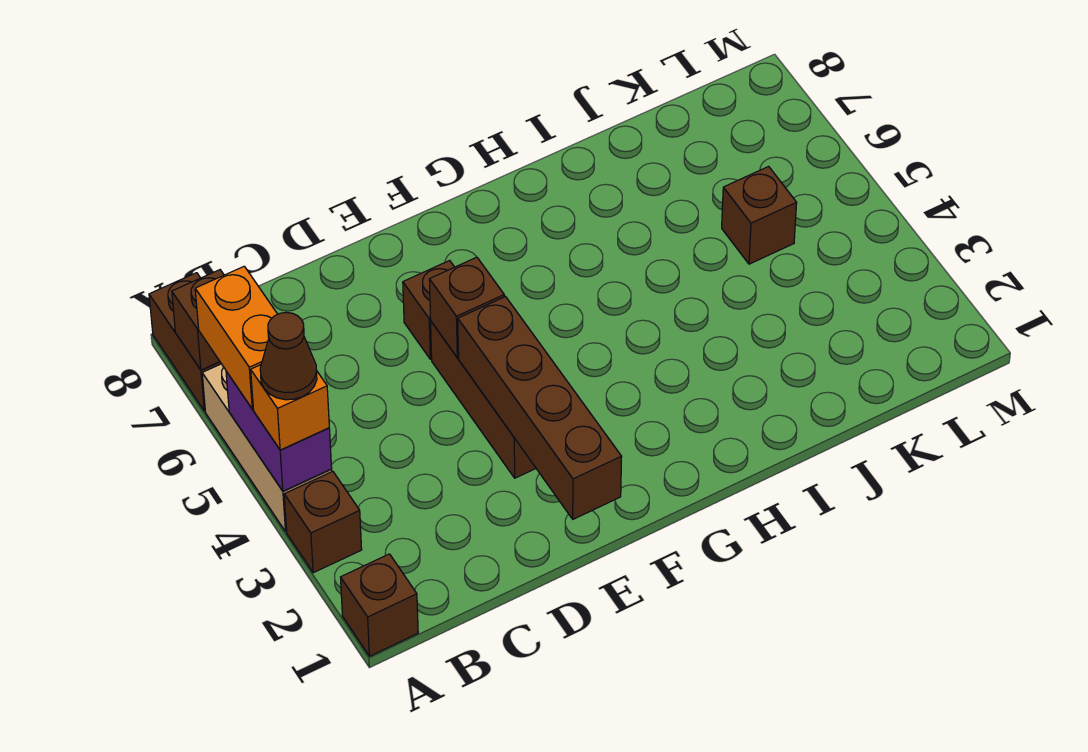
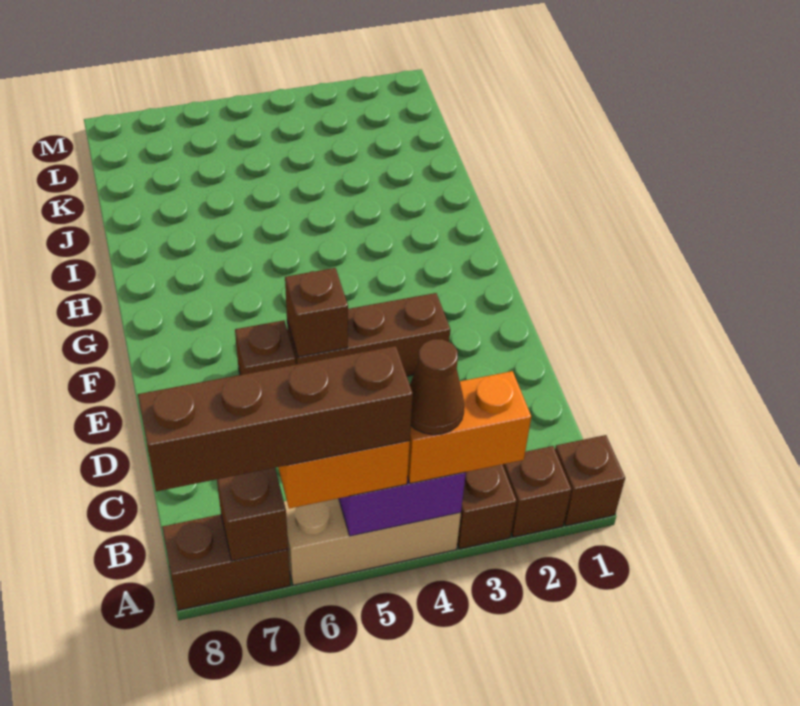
orange 1x1 brick [251,365,329,450] -> orange 1x2 brick [407,371,531,484]
brown 1x4 brick [458,297,622,519] -> brown 1x4 brick moved to [138,346,413,491]
brown 1x1 brick [722,166,797,264] -> brown 1x1 brick moved to [503,446,571,537]

